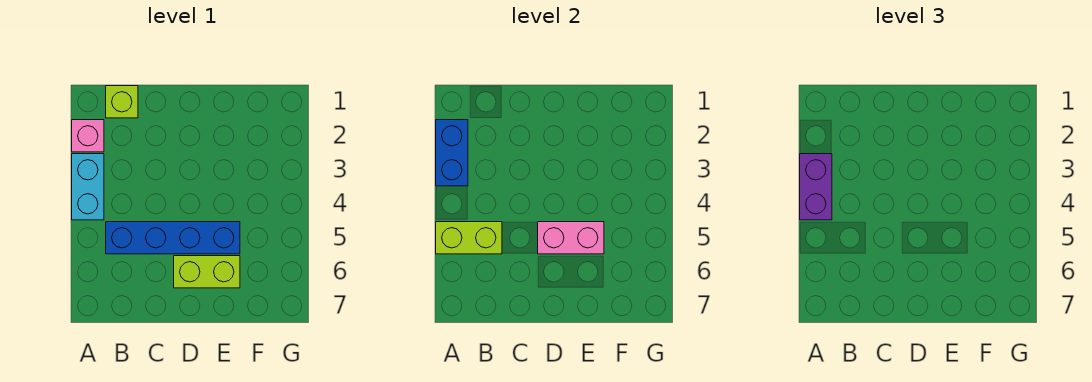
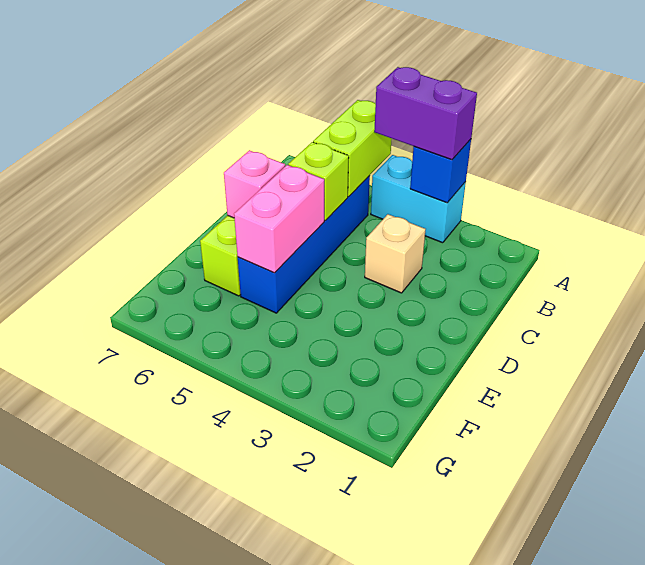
pink 1x1 brick [72,120,104,152] -> pink 1x1 brick moved to [224,150,285,218]
blue 1x2 brick [436,120,468,186] -> blue 1x1 brick [410,139,471,203]
lime 1x1 brick [106,86,138,118] -> lime 1x1 brick moved to [288,142,349,221]
none -> tan 1x1 brick [365,214,426,293]

